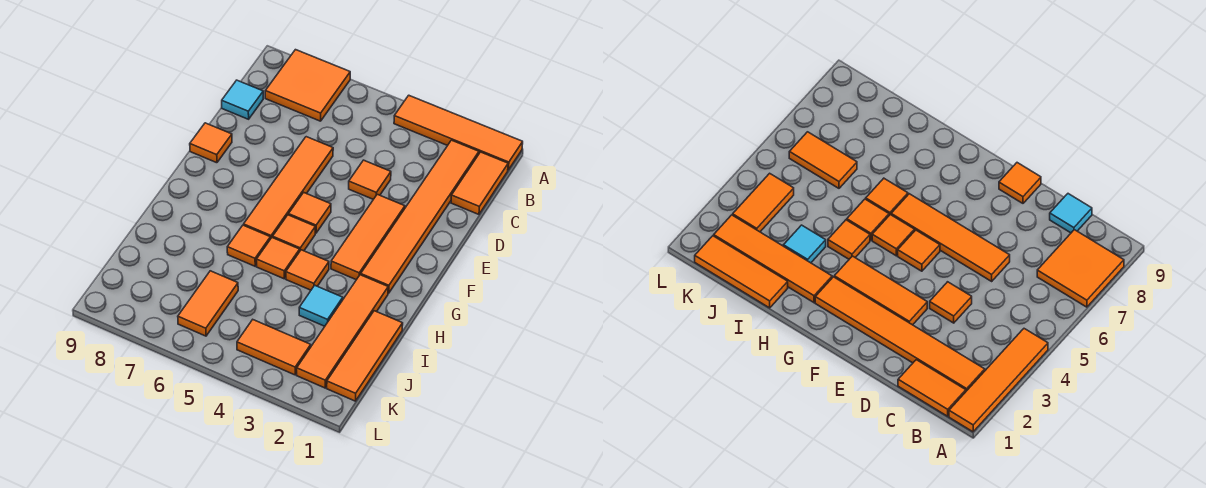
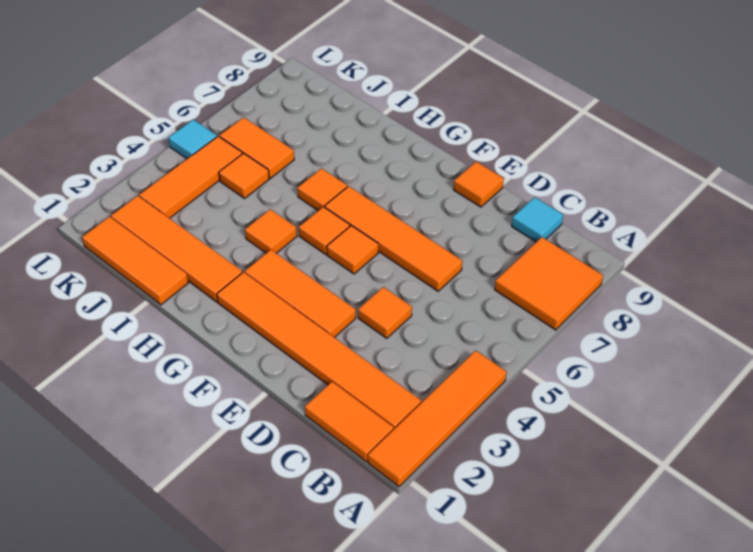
orange 1x1 tile [257,237,300,279] -> orange 1x1 tile moved to [219,153,269,198]
cyan 1x1 tile [299,285,343,326] -> cyan 1x1 tile moved to [169,120,217,159]
orange 1x2 tile [237,320,311,375] -> orange 1x3 tile [139,136,242,218]

